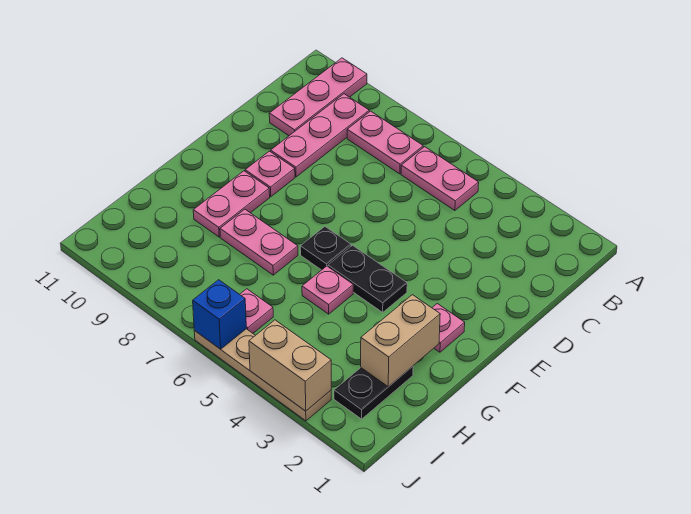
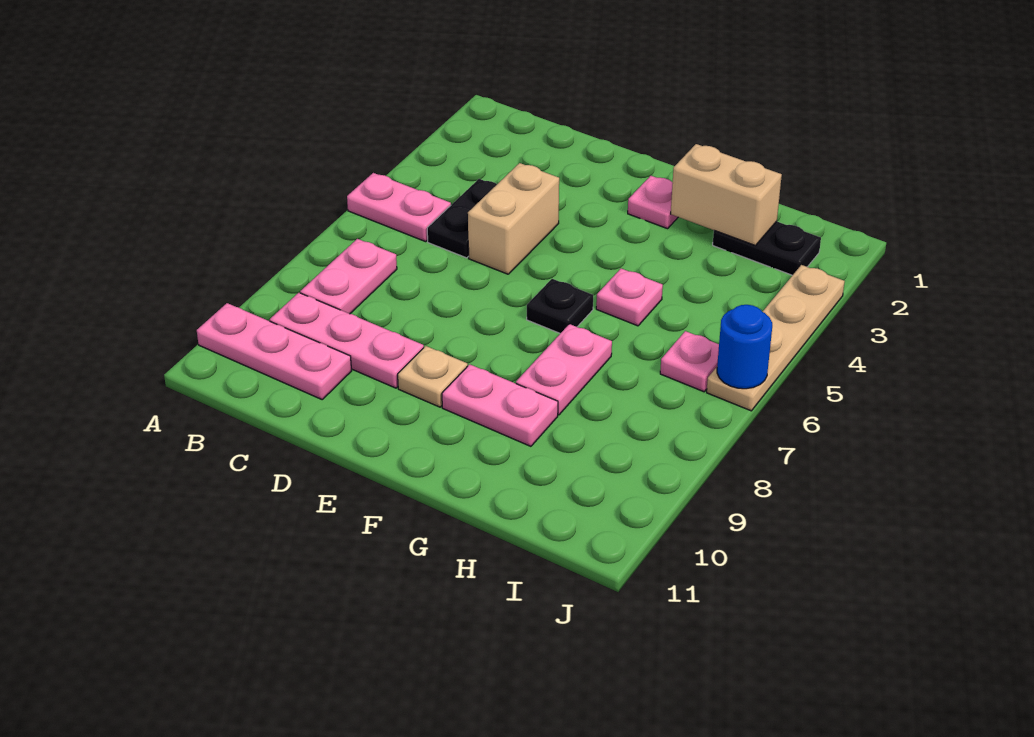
pink 1x2 plate [401,147,479,210] -> pink 1x2 plate turned to [347,173,451,242]
pink 1x1 plate [245,151,295,197] -> tan 1x1 plate [398,346,468,407]
black 1x2 plate [328,245,407,312] -> black 1x2 plate moved to [427,179,497,258]
tan 1x2 brick [249,320,331,411] -> tan 1x2 brick moved to [468,163,559,274]
blue 1x1 brick [193,280,246,349] -> blue 1x1 round brick [717,305,772,389]

